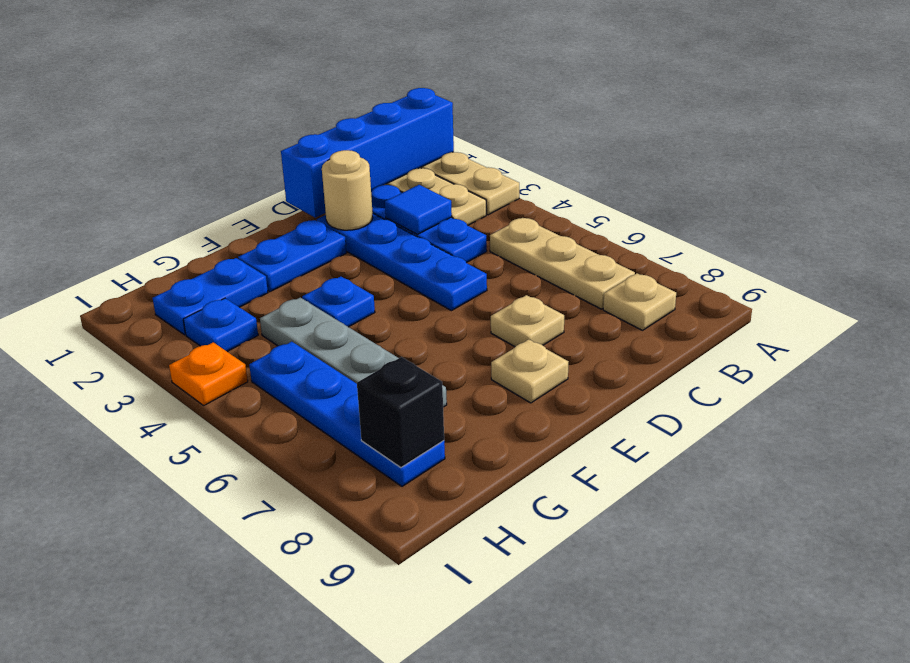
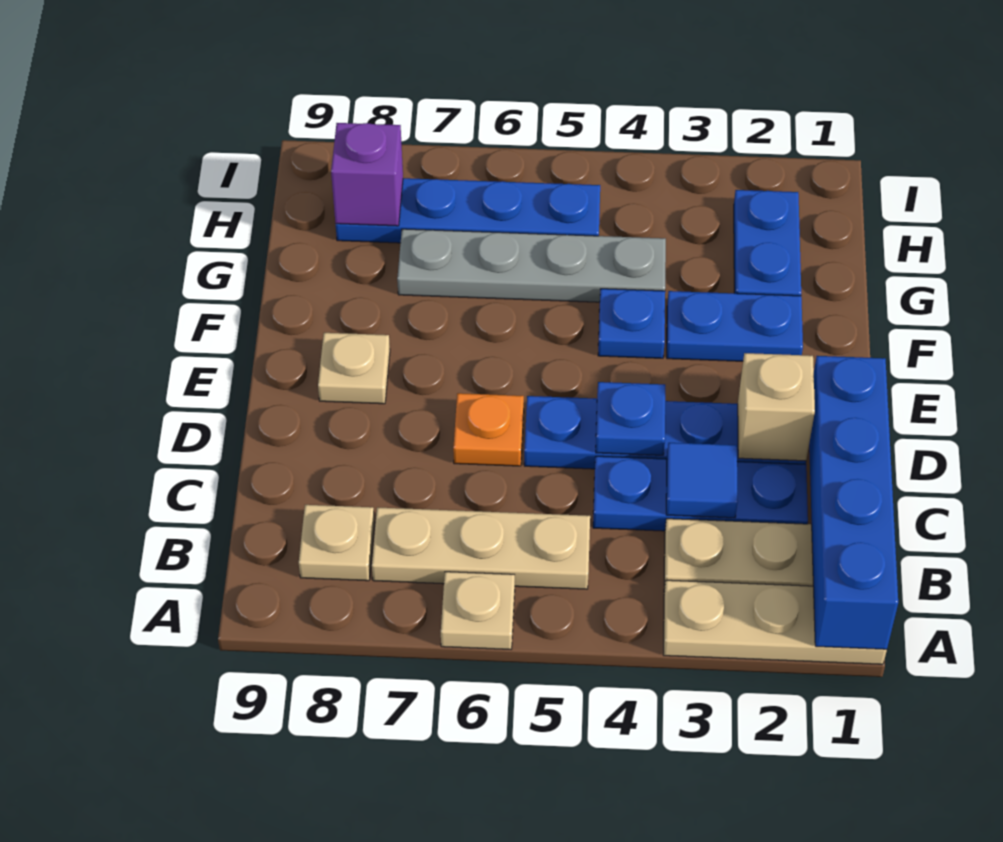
tan 1x1 round brick [322,150,373,230] -> tan 1x1 brick [738,353,815,461]
tan 1x1 plate [491,295,564,347] -> tan 1x1 plate moved to [441,572,515,649]
blue 1x2 plate [238,220,346,292] -> blue 1x2 plate turned to [667,291,803,361]
blue 1x1 plate [183,298,258,352] -> blue 1x1 plate moved to [596,382,665,455]
black 1x1 brick [357,357,444,468] -> purple 1x1 brick [331,123,403,226]
orange 1x1 plate [169,342,248,405] -> orange 1x1 plate moved to [453,393,524,466]

